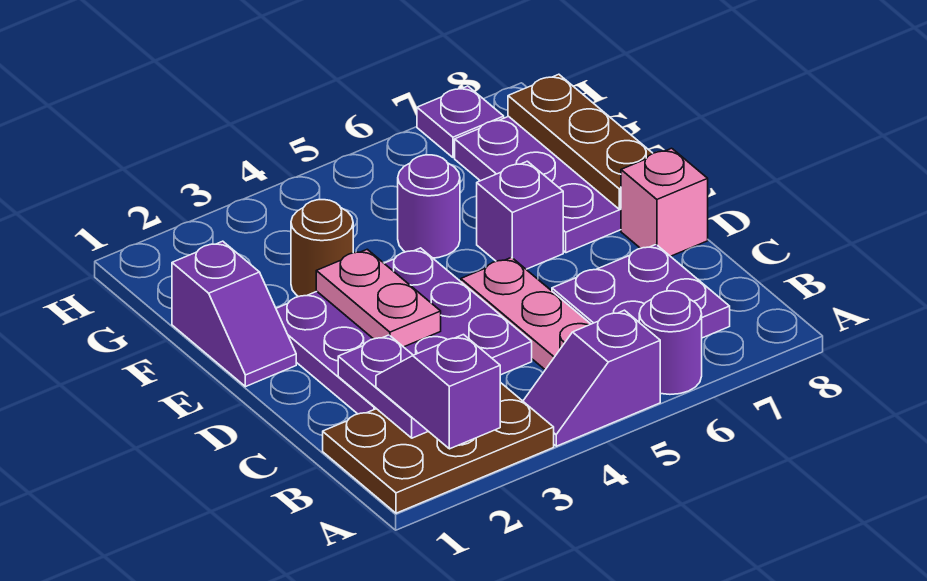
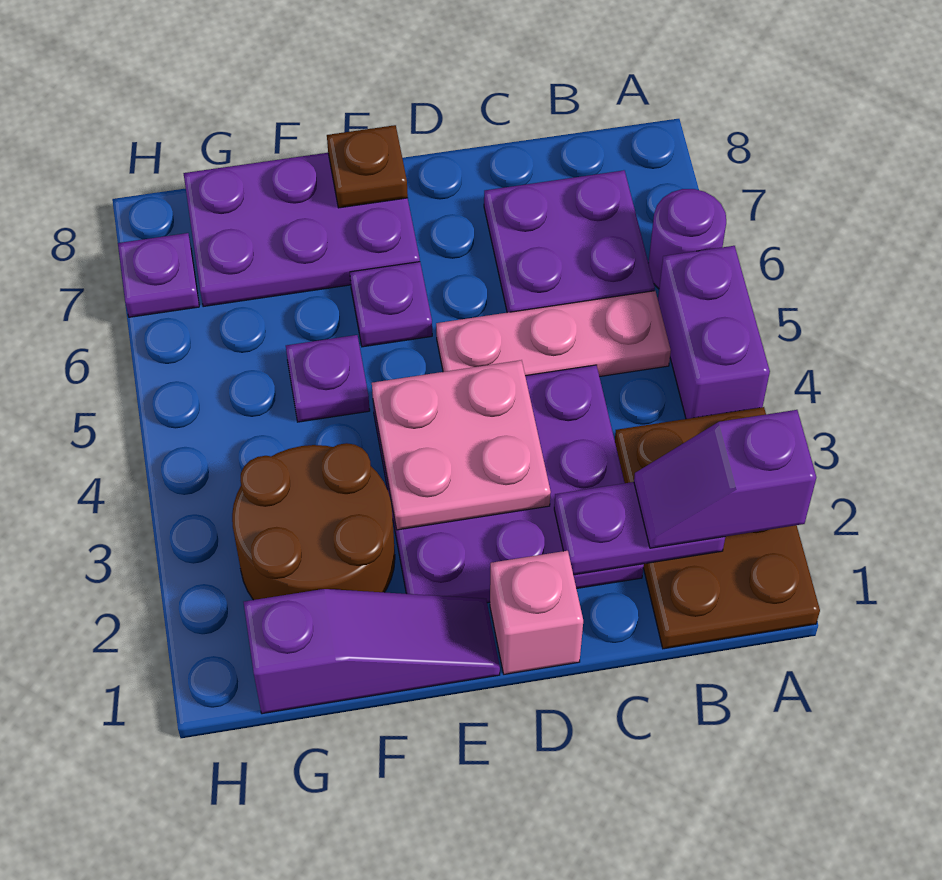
purple 1x2 slope [523,310,660,446] -> purple 1x2 brick [658,246,770,419]
pink 1x2 plate [316,249,441,347] -> pink 2x2 plate [372,360,551,530]
pink 1x1 brick [621,148,708,256] -> pink 1x1 brick moved to [490,551,583,674]
purple 1x2 slope [172,241,296,387] -> purple 1x3 slope [244,589,500,714]
purple 1x1 brick [477,161,563,269] -> purple 1x1 plate [350,262,432,347]
brown 1x3 plate [508,74,653,209] -> brown 1x1 plate [327,125,408,208]
brown 1x1 round brick [291,200,353,297] -> brown 2x2 round brick [232,443,395,600]
purple 1x1 round brick [398,155,460,258] -> purple 1x1 plate [286,335,370,422]

